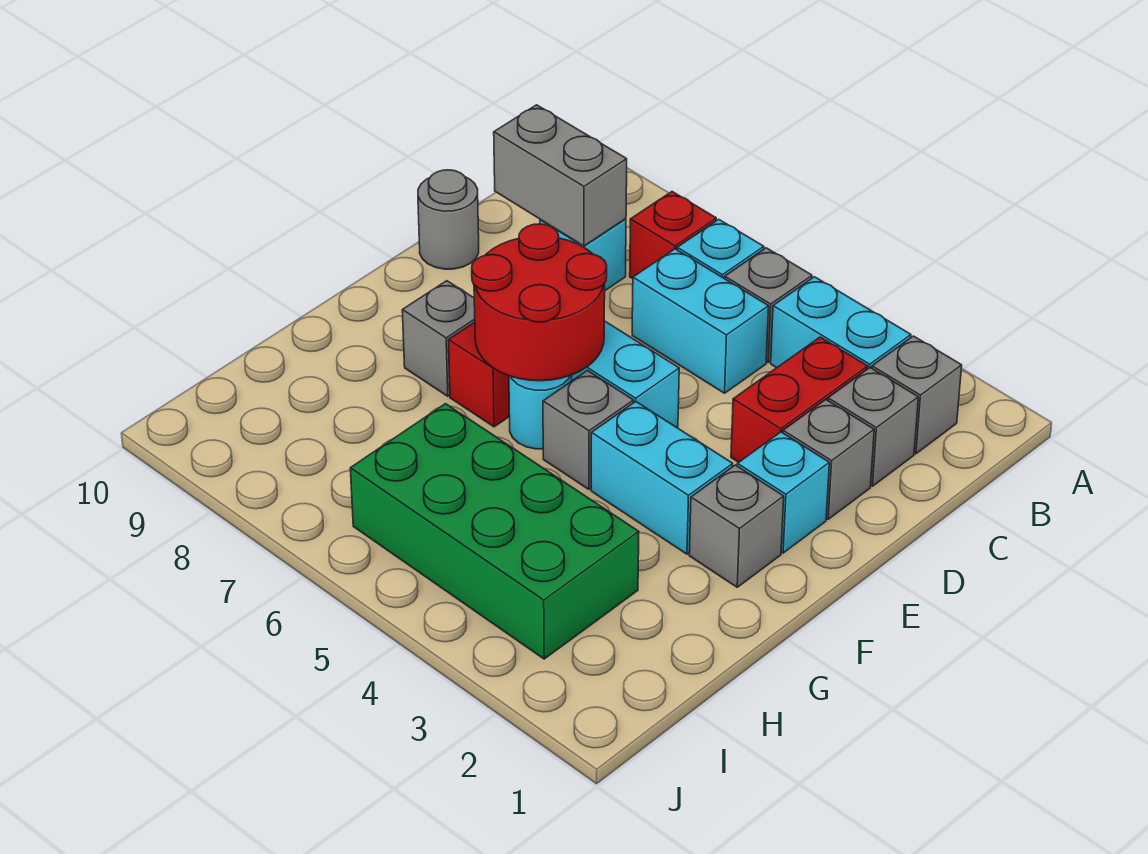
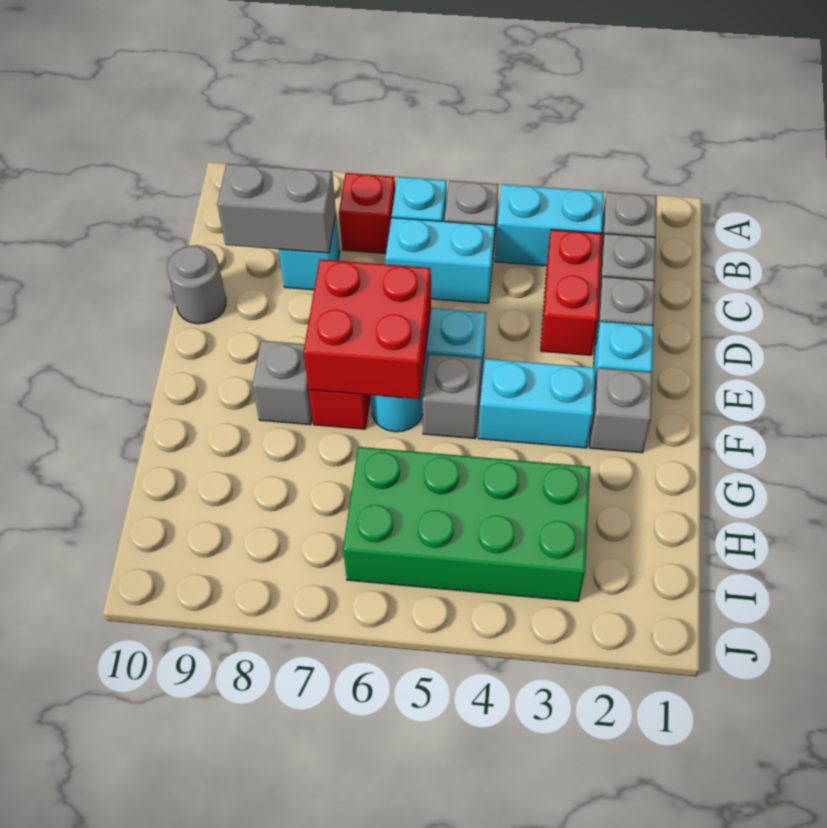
red 2x2 round brick [472,224,607,381] -> red 2x2 brick [303,259,431,399]

